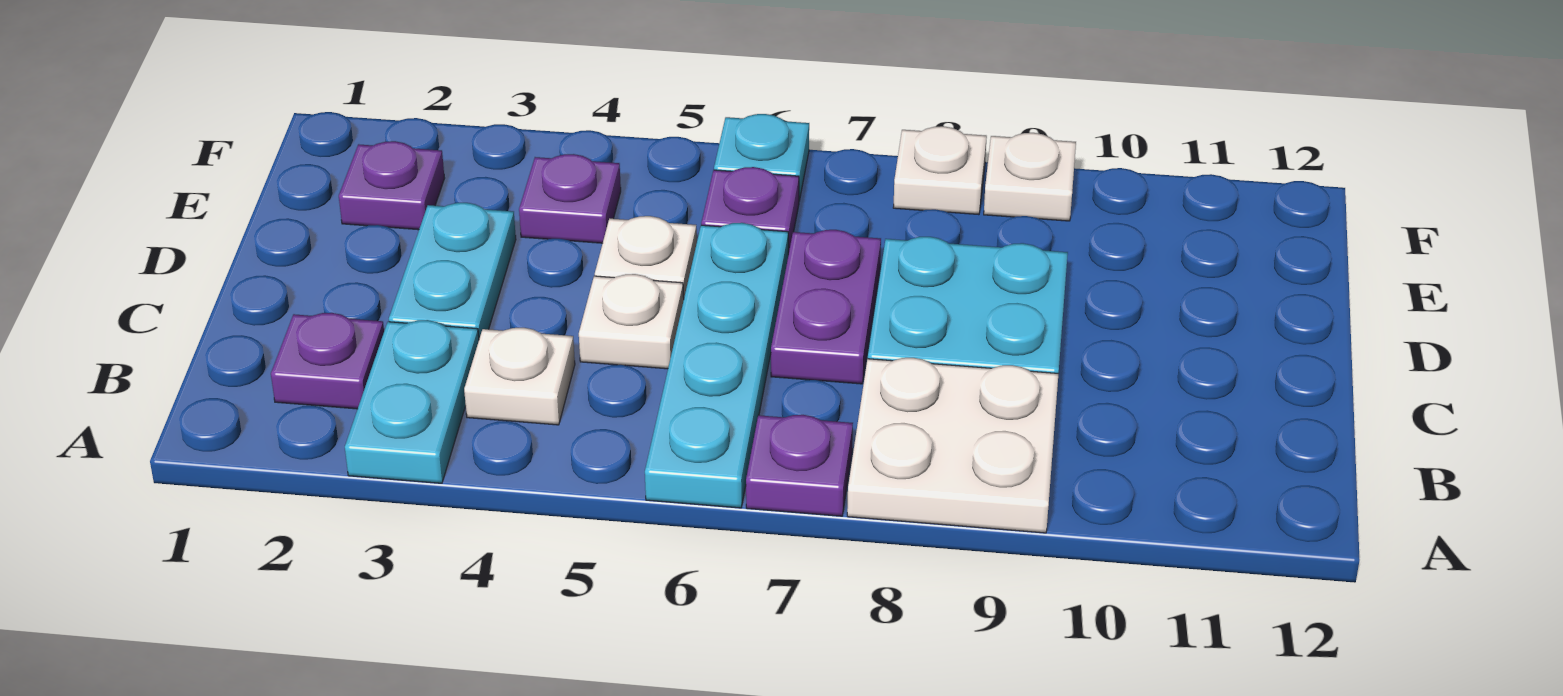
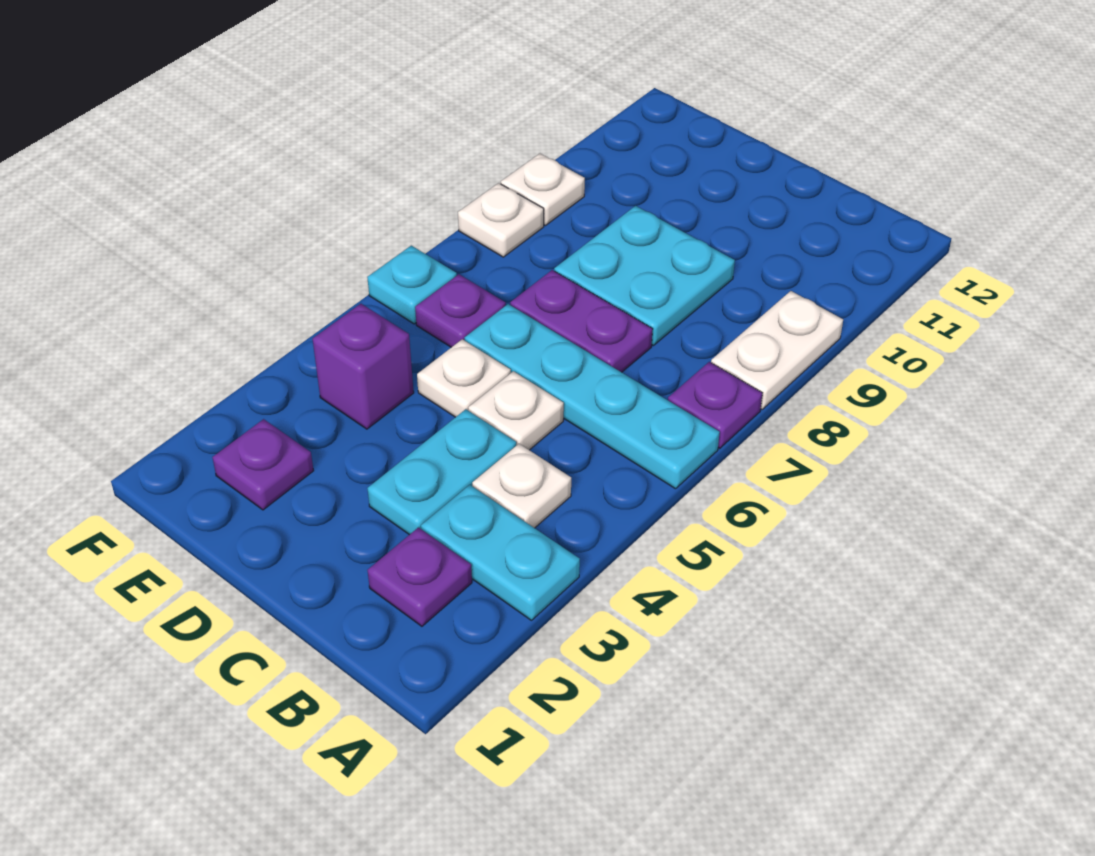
white 2x2 plate [847,358,1059,533] -> white 1x2 plate [711,291,843,409]
cyan 1x2 plate [389,203,516,339] -> cyan 1x2 plate turned to [367,409,516,535]
purple 1x1 plate [519,154,621,243] -> purple 1x1 brick [313,304,414,429]

